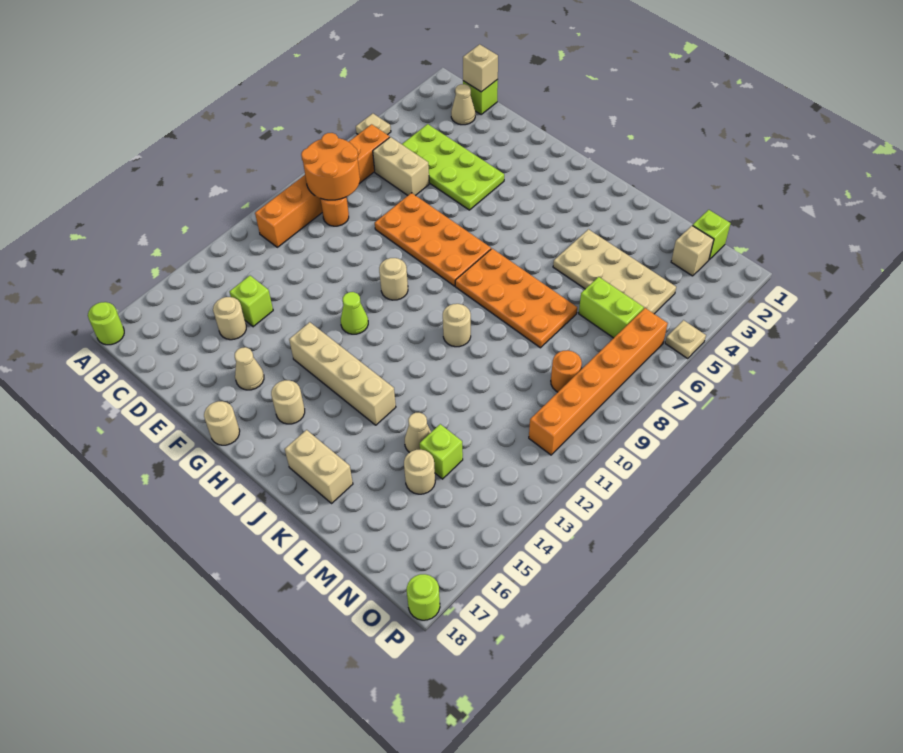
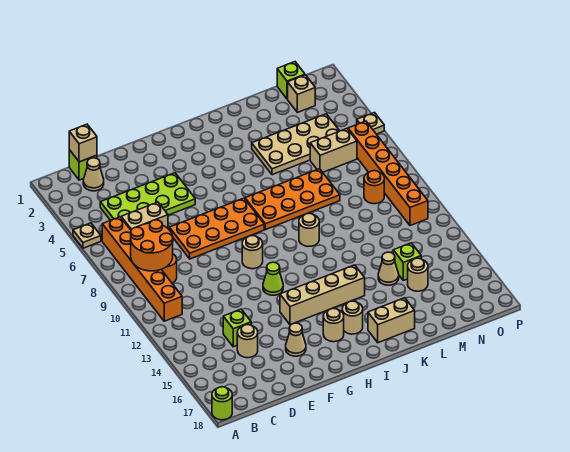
tan 1x1 round brick [204,401,240,445] -> tan 1x1 round brick moved to [342,301,363,334]
lime 1x2 brick [579,277,644,338] -> tan 1x2 brick [310,129,357,172]
lime 1x1 round brick [407,574,440,620] -> none

